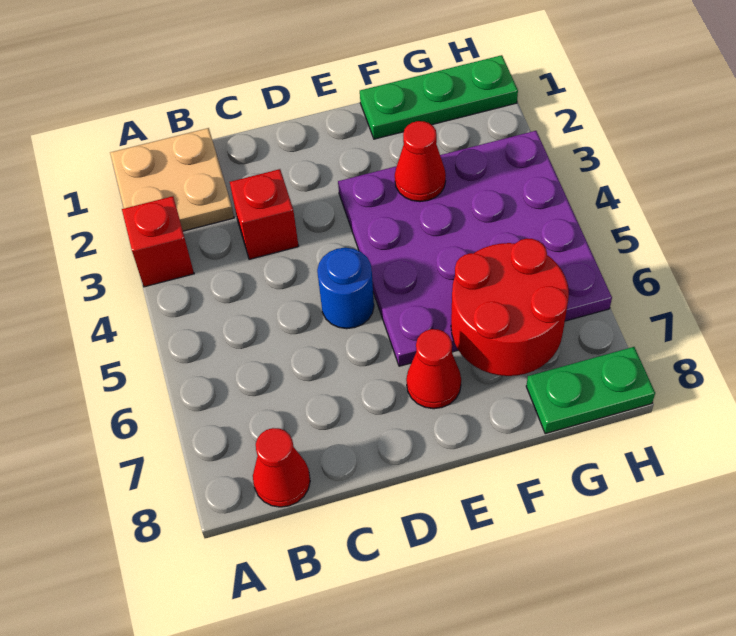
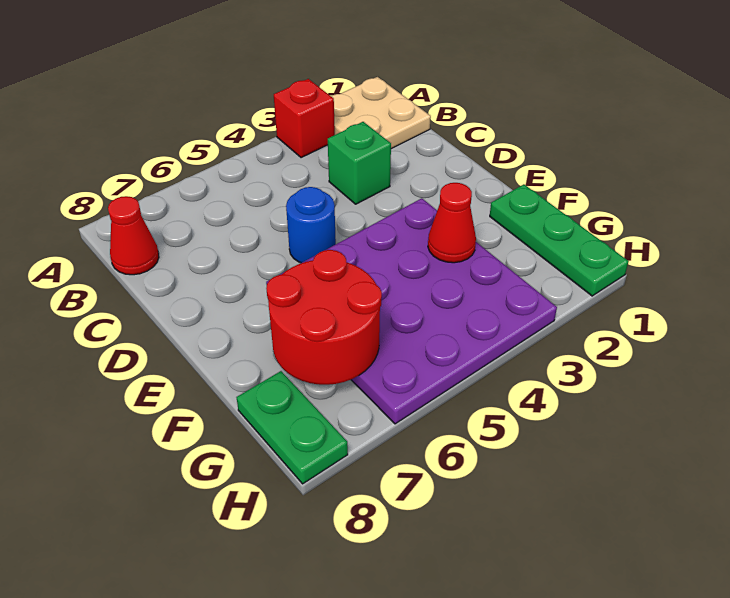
red 1x1 brick [230,169,298,259] -> green 1x1 brick [328,122,391,204]
red 1x1 cone [406,329,461,409] -> none

